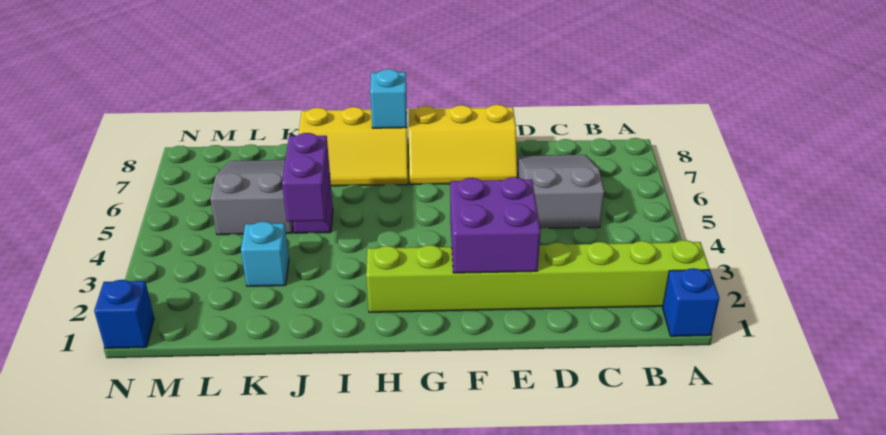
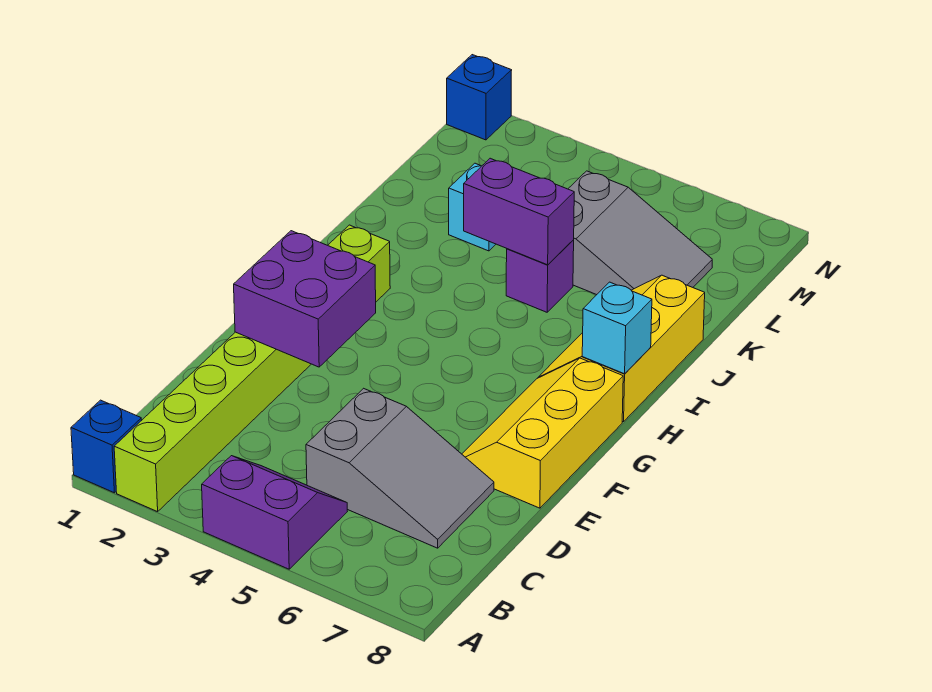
none -> purple 2x2 slope [202,456,347,569]

